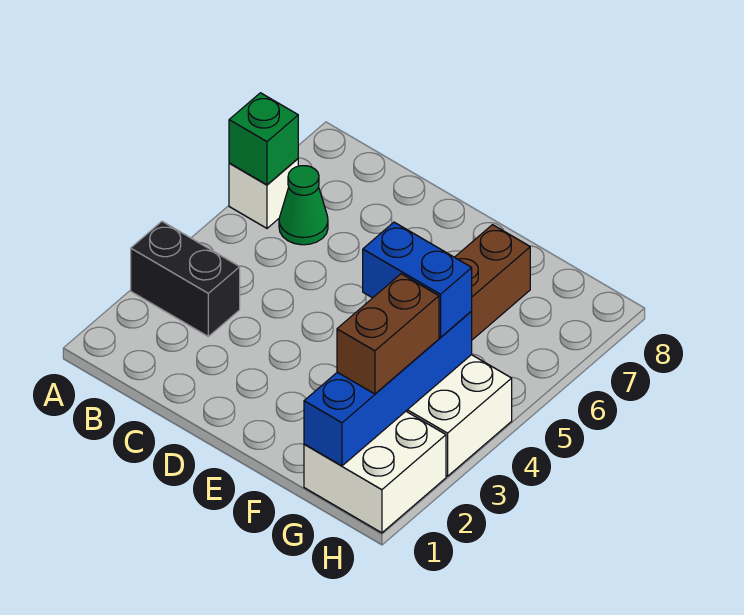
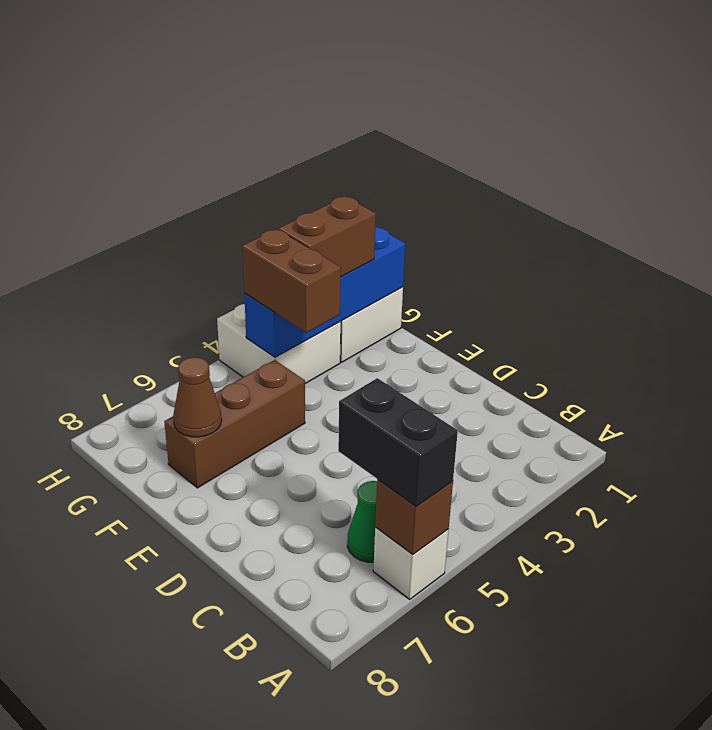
black 1x2 brick [131,222,240,336] -> black 1x2 brick moved to [338,378,458,506]
green 1x1 brick [229,93,298,185] -> brown 1x1 brick [375,480,453,554]
blue 1x2 brick [363,222,472,337] -> brown 1x2 brick [242,229,341,333]
none -> brown 1x1 cone [173,357,222,437]

